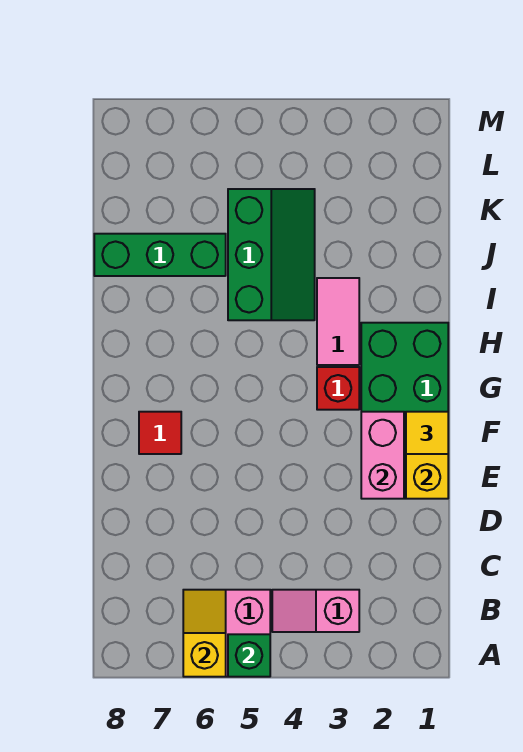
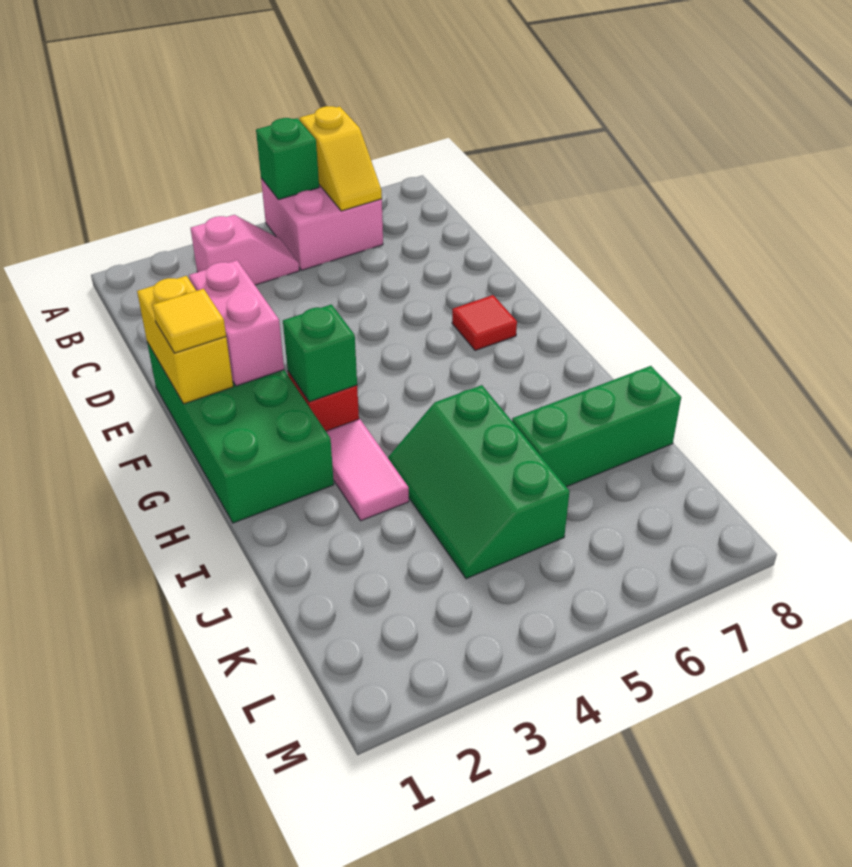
none -> green 1x1 brick [283,304,357,402]

